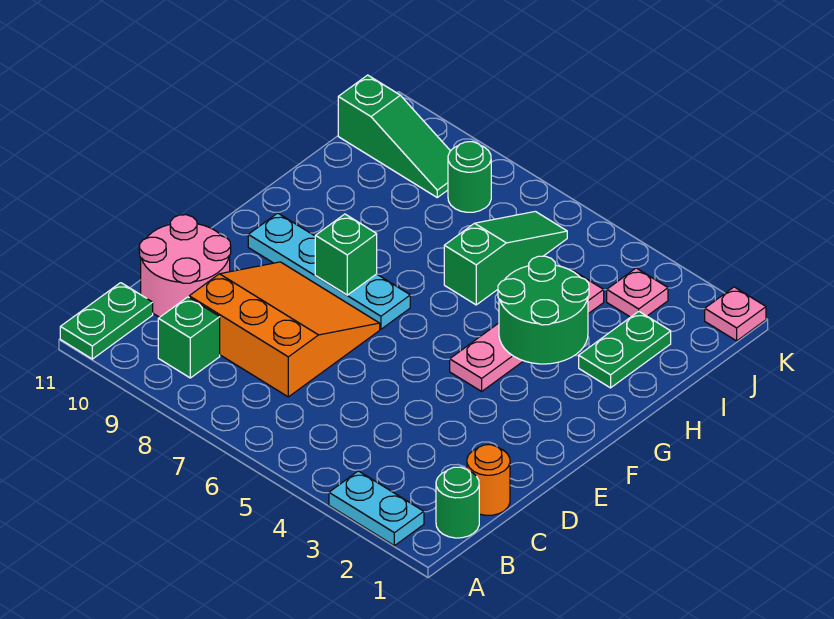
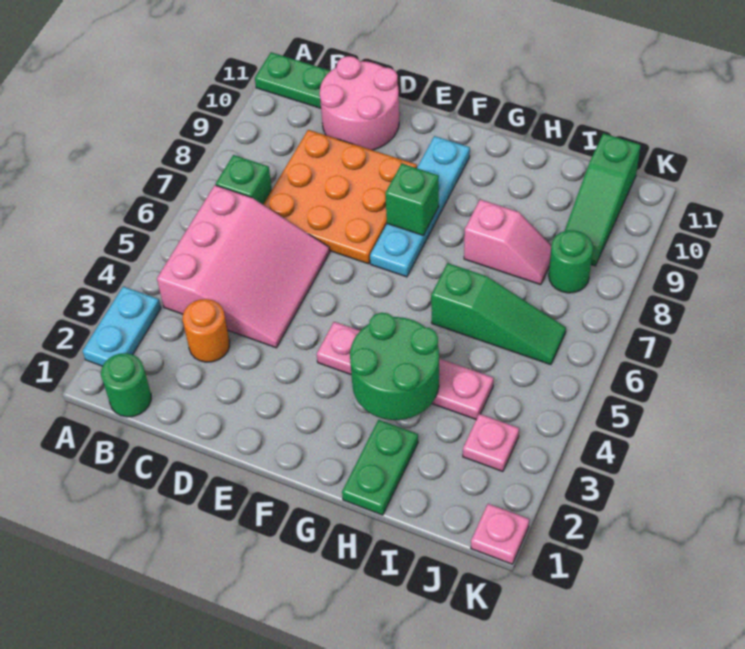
none -> pink 3x3 slope [157,185,330,348]
green 1x1 brick [158,297,220,378] -> green 1x1 brick moved to [216,155,272,204]
orange 1x1 round brick [467,445,510,515] -> orange 1x1 round brick moved to [183,299,230,362]
orange 3x3 slope [189,262,380,397] -> orange 3x3 plate [263,130,417,264]
green 1x2 plate [579,311,671,388] -> green 1x2 plate turned to [342,420,418,515]
none -> pink 1x2 slope [464,199,551,285]

